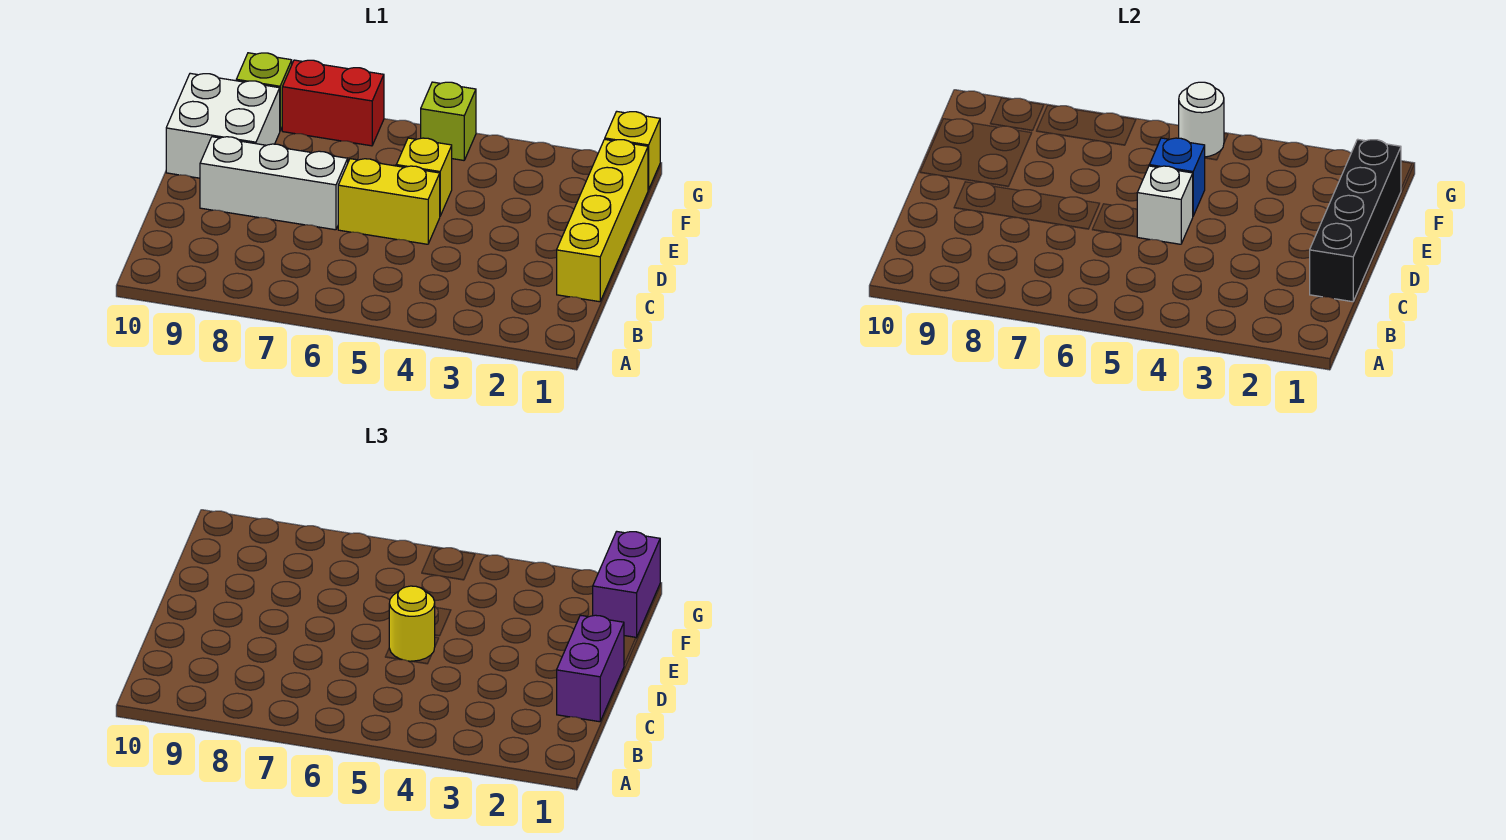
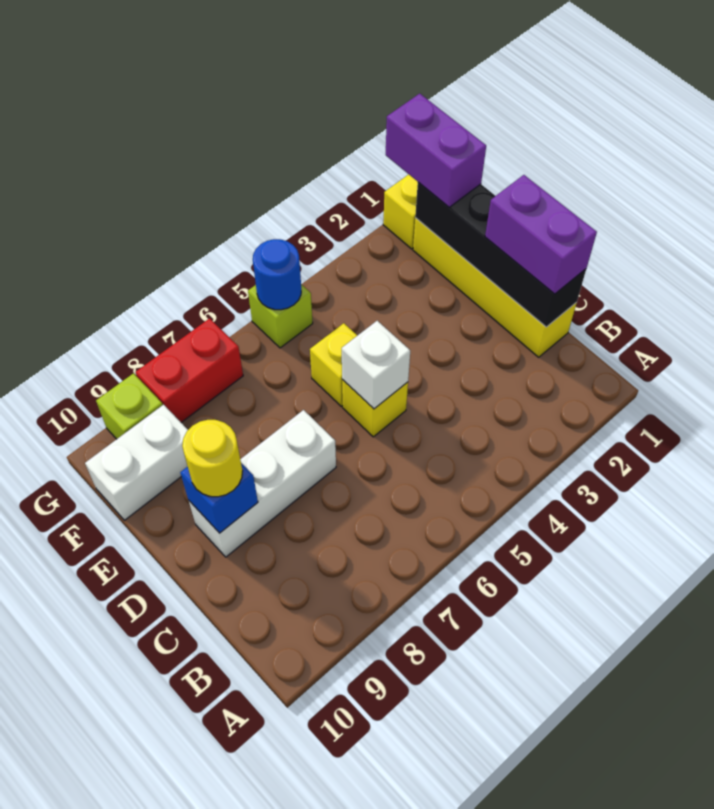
yellow 1x2 brick [338,159,440,244] -> yellow 1x1 brick [342,380,408,437]
yellow 1x1 round brick [389,586,435,661] -> yellow 1x1 round brick moved to [182,420,243,497]
blue 1x1 brick [1149,138,1205,216] -> blue 1x1 brick moved to [180,463,258,533]
white 2x2 brick [166,73,280,178] -> white 1x2 brick [85,405,188,520]
white 1x1 round brick [1179,82,1224,157] -> blue 1x1 round brick [253,239,301,310]

